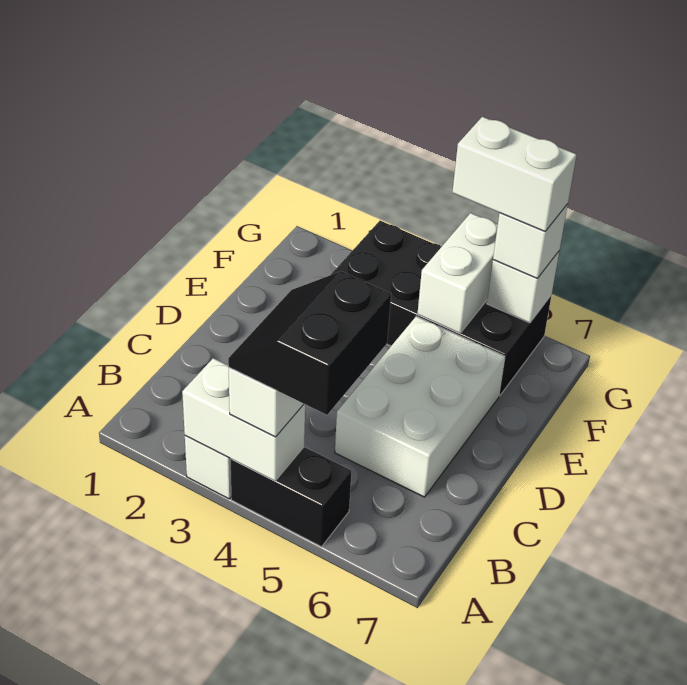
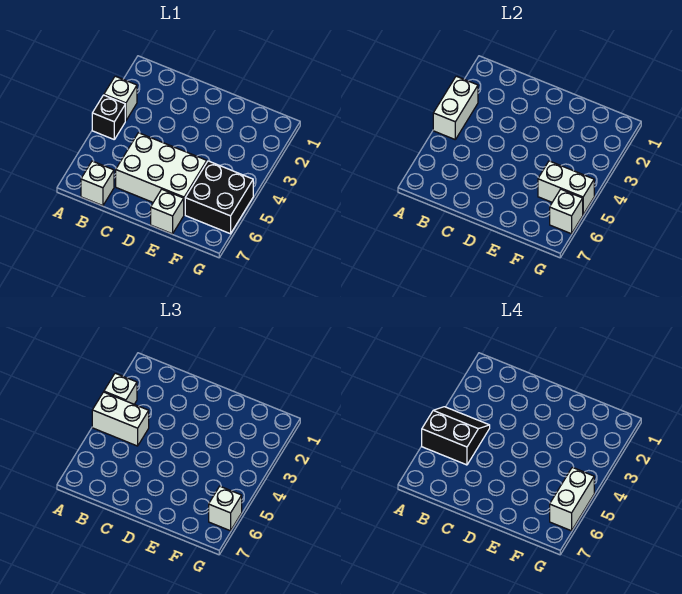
none -> white 1x1 brick [104,373,137,404]
black 1x2 brick [231,447,352,547] -> black 1x1 brick [92,95,125,139]
none -> white 1x1 brick [81,161,114,206]
none -> white 1x1 brick [151,189,184,234]
black 2x4 brick [331,221,552,396] -> black 2x2 brick [185,161,253,234]

